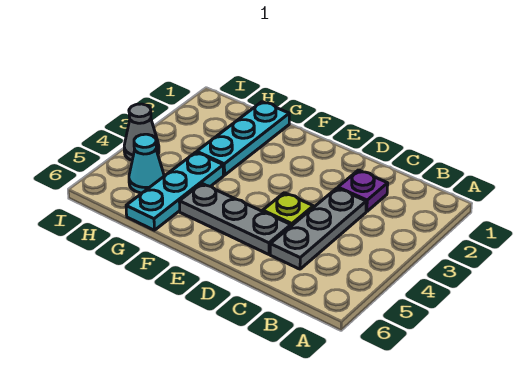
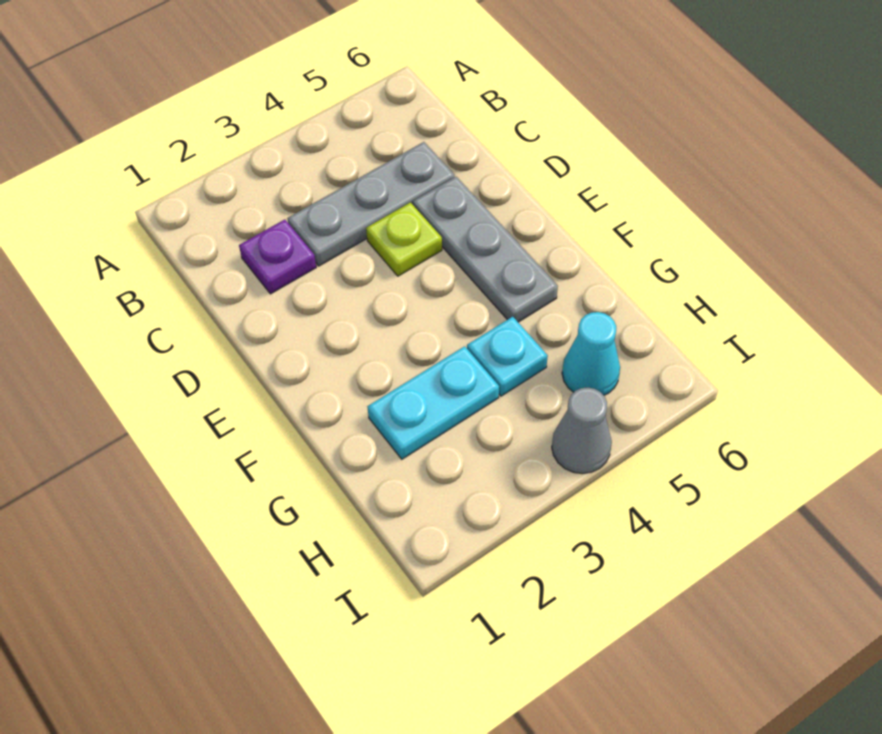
cyan 1x3 plate [197,102,289,175] -> cyan 1x2 plate [367,346,499,459]
cyan 1x3 plate [126,152,223,230] -> cyan 1x1 plate [467,317,548,396]

